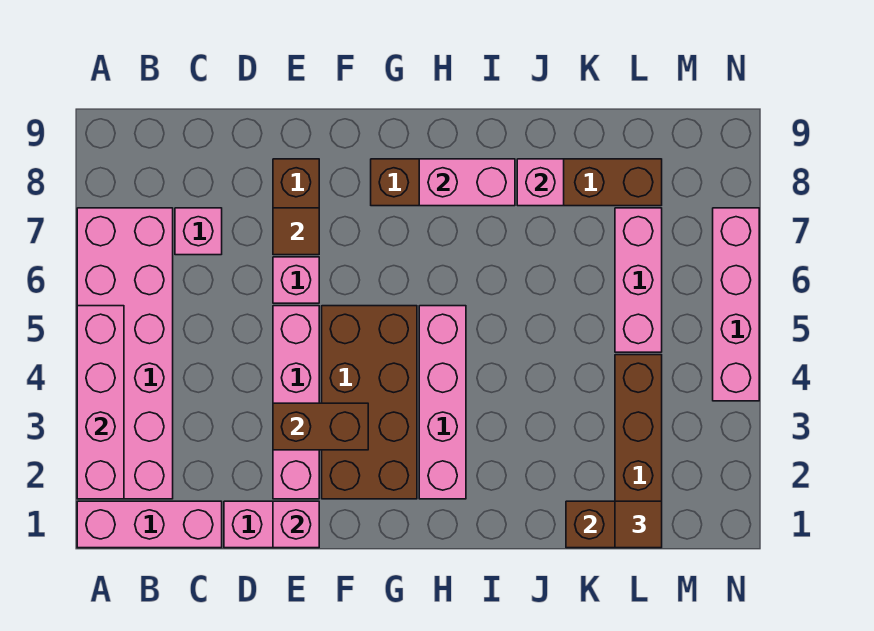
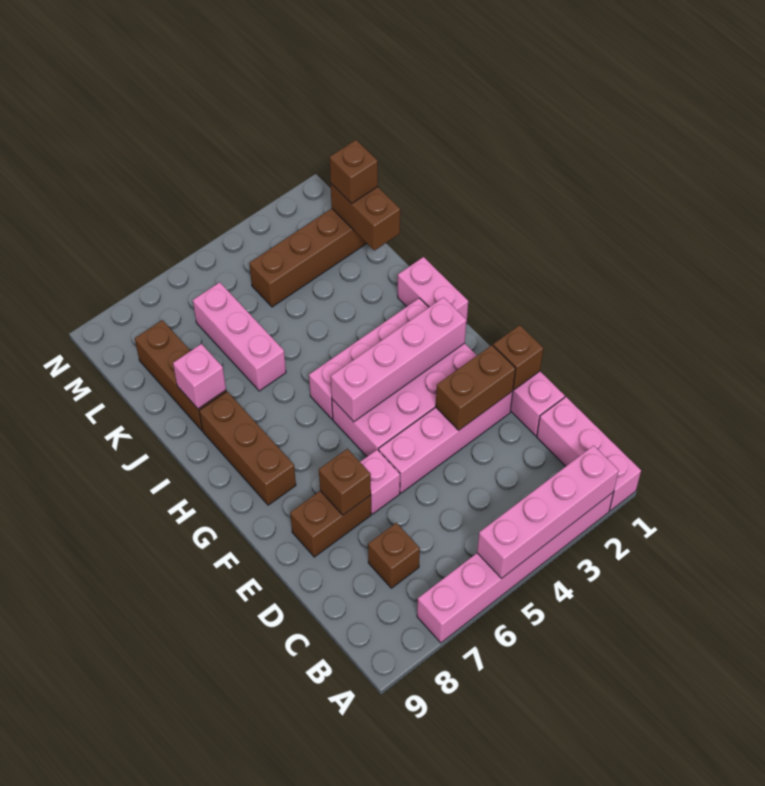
pink 2x6 brick [77,208,173,499] -> pink 1x6 brick [417,492,614,643]
pink 1x1 brick [175,208,222,255] -> brown 1x1 brick [368,523,420,588]
pink 1x1 brick [273,501,319,548] -> brown 1x1 brick [493,325,543,390]
brown 1x2 brick [273,403,368,450] -> brown 1x2 brick turned to [436,345,516,430]
brown 1x1 tile [273,208,319,255] -> brown 1x1 brick [319,449,371,515]
brown 2x4 brick [322,306,417,499] -> pink 2x4 brick [332,343,477,456]
pink 1x2 brick [419,159,515,206] -> pink 1x2 brick moved to [398,257,468,324]
brown 1x1 tile [615,501,662,548] -> brown 1x1 brick [330,140,378,204]
pink 1x3 brick [615,208,662,352] -> pink 1x3 brick turned to [193,282,286,391]
pink 1x4 brick [713,208,759,401] -> pink 1x4 brick moved to [331,297,466,422]

